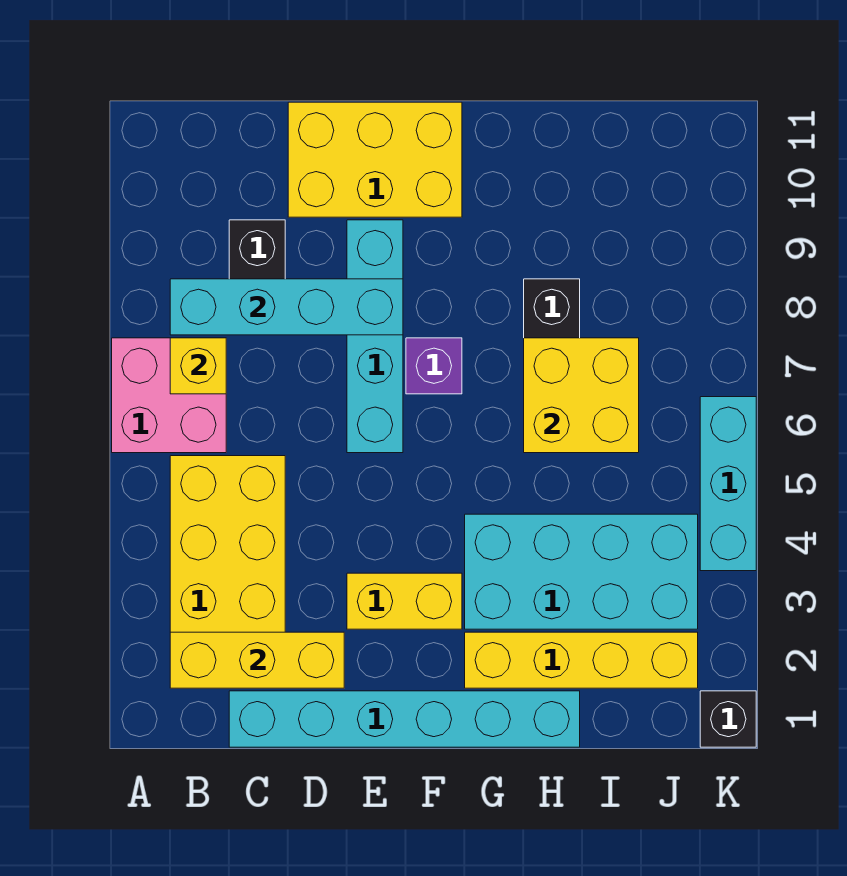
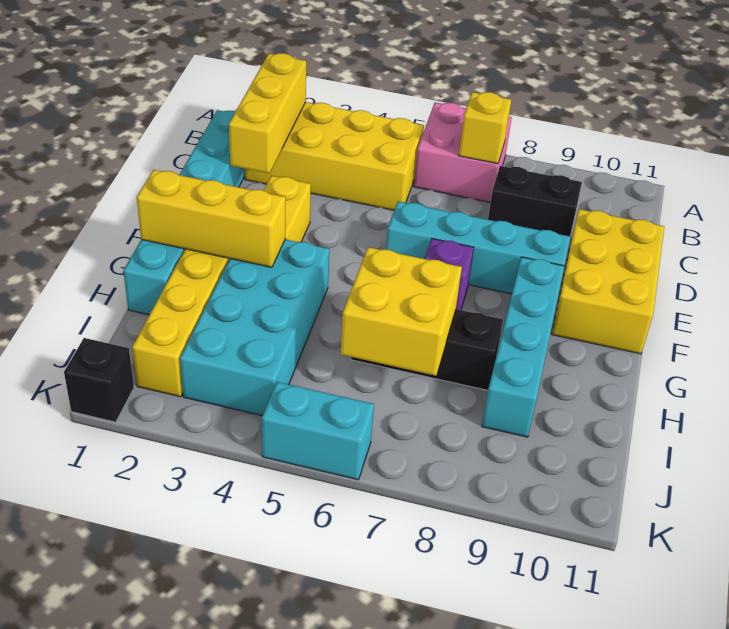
cyan 1x4 brick [170,279,403,335] -> cyan 1x4 brick moved to [482,257,564,437]
none -> yellow 1x3 brick [137,170,285,267]
cyan 1x3 brick [700,397,756,571] -> cyan 1x2 brick [262,382,374,480]

